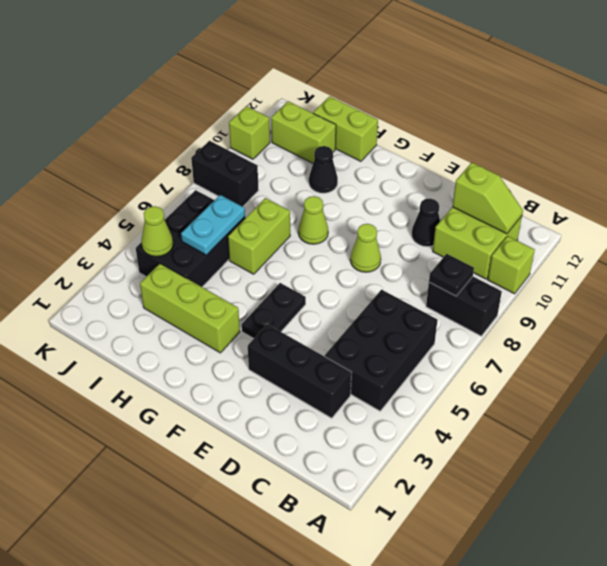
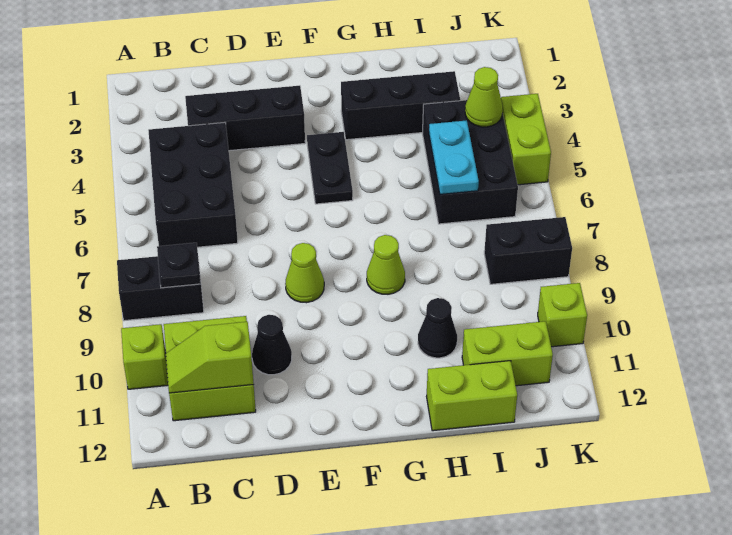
lime 1x3 brick [140,264,240,353] -> black 1x3 brick [341,71,460,140]
lime 1x2 brick [228,198,290,274] -> lime 1x2 brick moved to [501,94,551,185]

